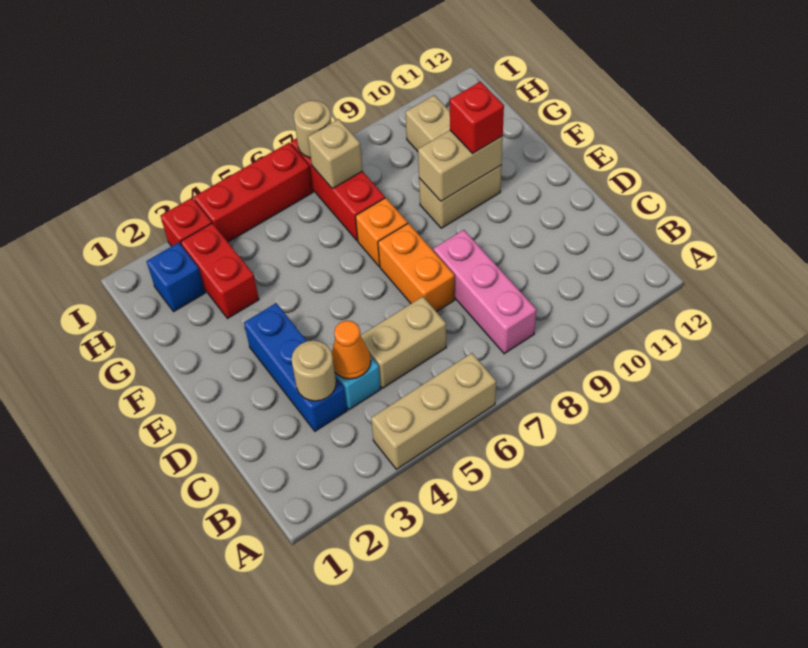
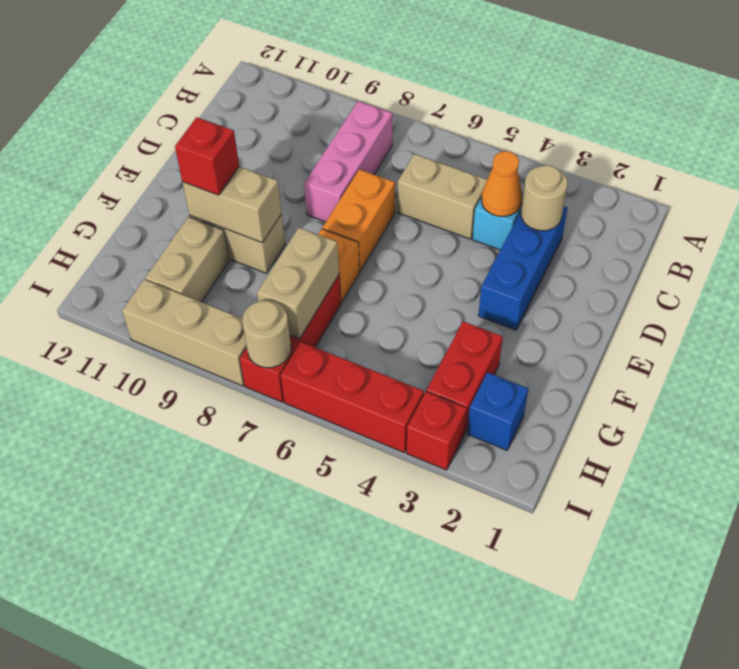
tan 1x3 brick [371,353,496,469] -> tan 1x3 brick moved to [122,279,247,386]
tan 1x1 brick [308,119,363,189] -> tan 1x2 brick [257,228,339,339]

